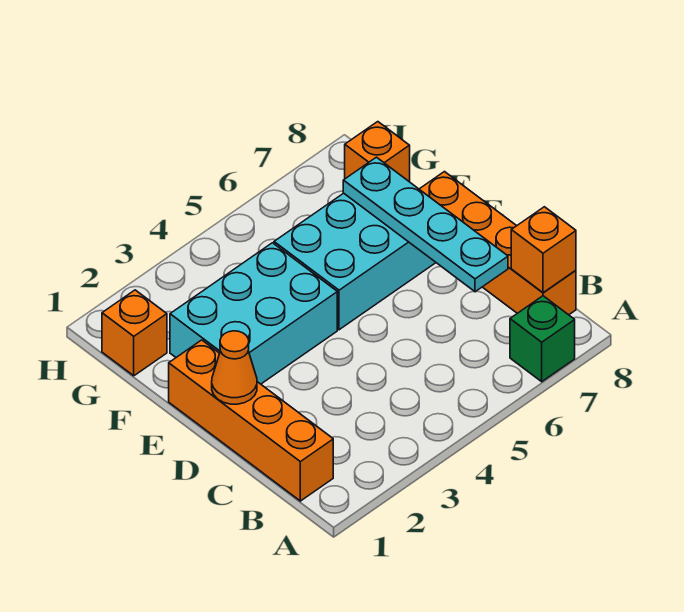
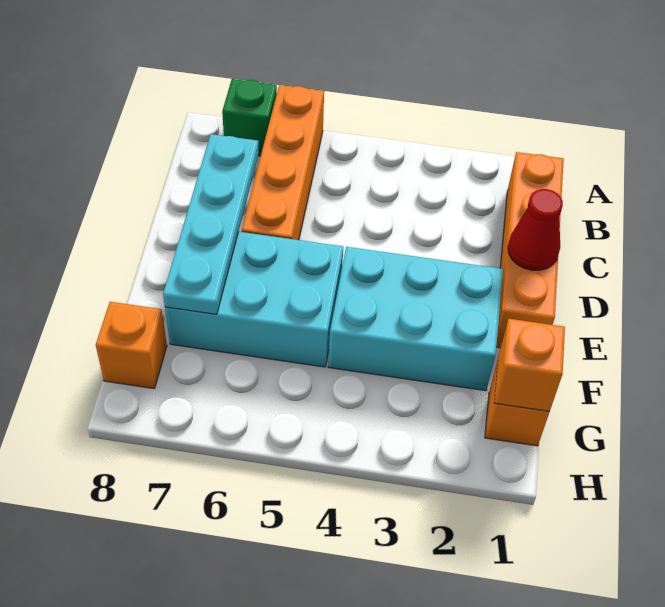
orange 1x4 brick [419,172,576,315] -> orange 1x4 brick moved to [242,85,324,240]
orange 1x1 brick [511,207,576,293] -> orange 1x1 brick moved to [494,319,565,411]
orange 1x1 cone [212,331,257,404] -> red 1x1 cone [508,189,563,270]

